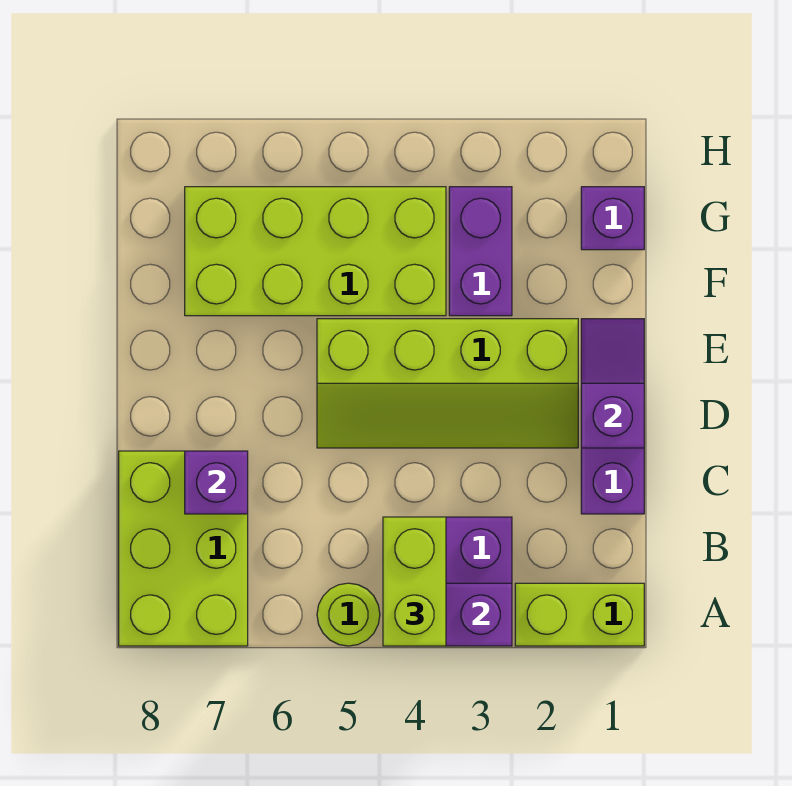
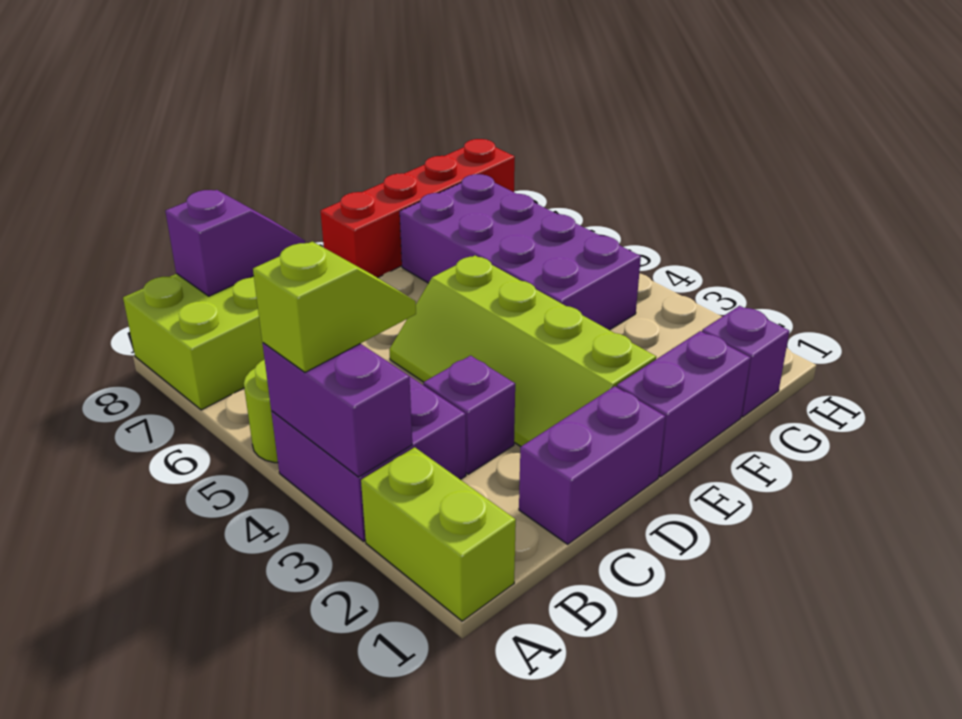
lime 1x2 brick [383,517,446,646] -> lime 1x2 slope [253,241,416,372]
purple 1x1 brick [185,451,248,514] -> purple 1x1 brick moved to [423,356,515,474]
purple 1x2 slope [581,319,644,448] -> purple 1x2 slope moved to [165,190,305,296]
none -> red 1x4 brick [320,139,515,278]
purple 1x2 brick [449,187,512,316] -> purple 1x2 brick moved to [617,331,751,477]
lime 2x4 brick [185,187,446,316] -> purple 2x4 brick [400,174,641,330]

